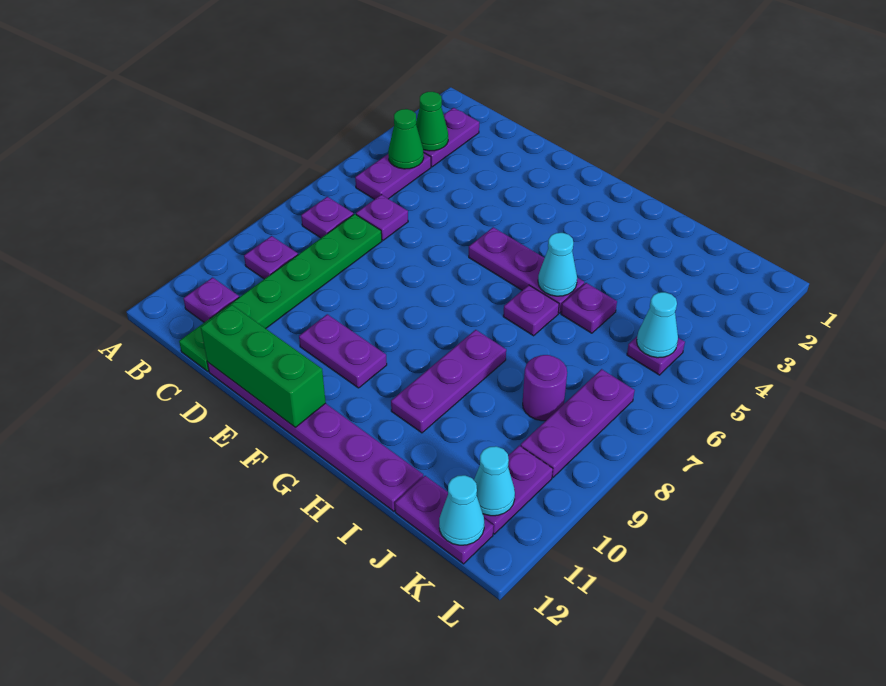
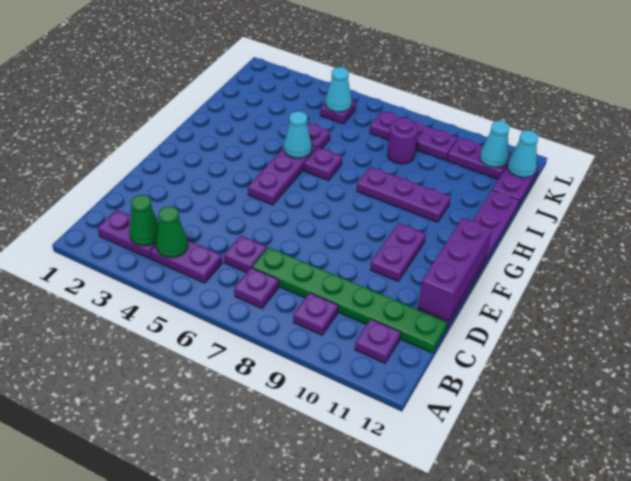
green 1x3 brick [201,305,326,427] -> purple 1x3 brick [418,218,492,320]

